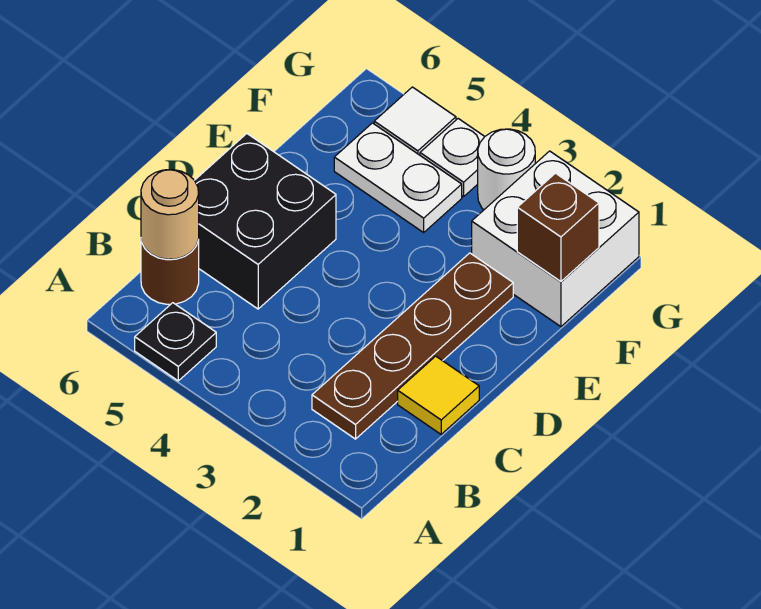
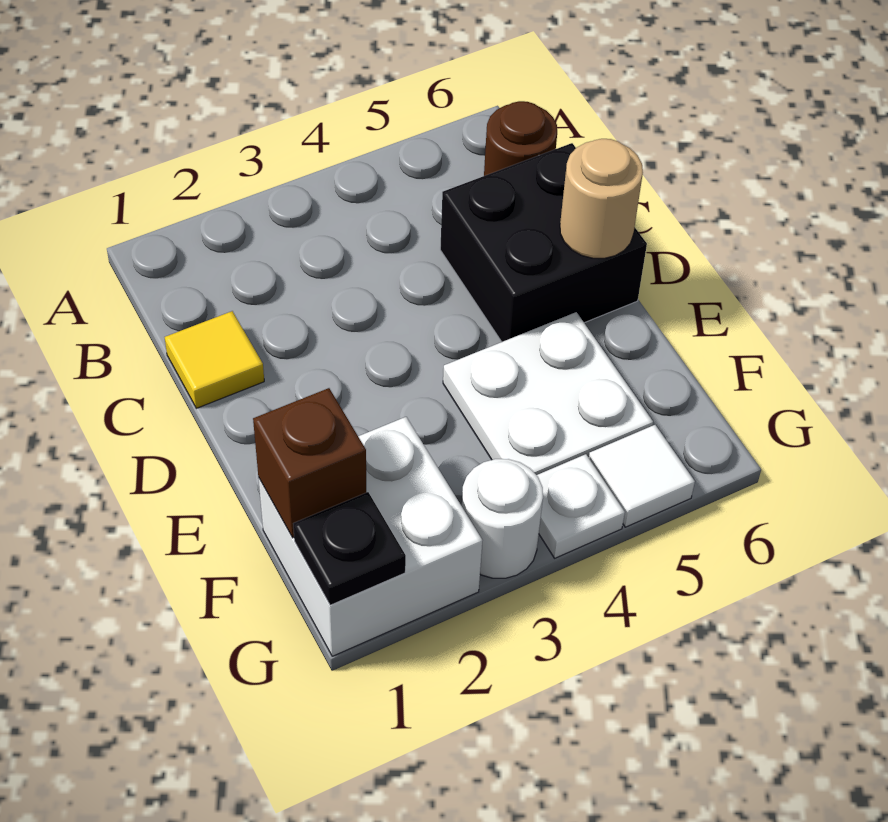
black 1x1 plate [135,303,216,381] -> black 1x1 plate moved to [293,492,406,605]
brown 1x4 plate [312,253,513,439] -> none
tan 1x1 round brick [141,170,199,259] -> tan 1x1 round brick moved to [560,139,643,258]
white 1x2 plate [334,123,462,232] -> white 2x2 plate [443,312,653,475]

